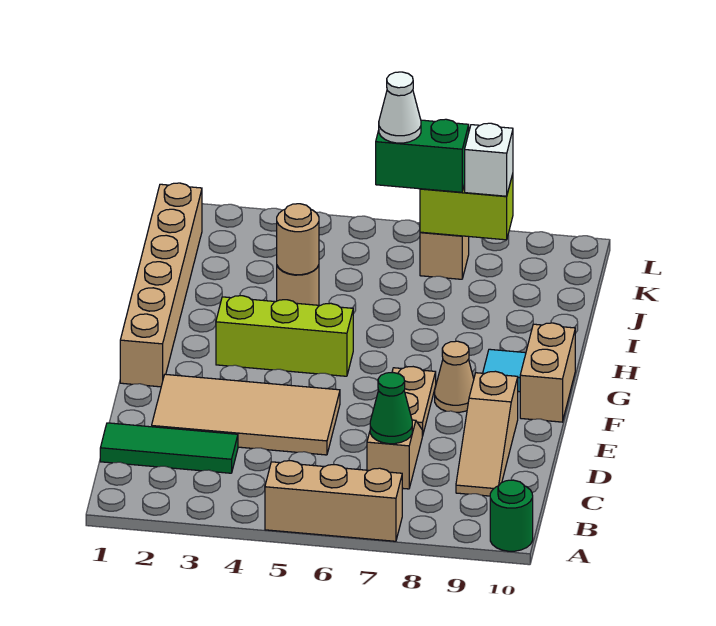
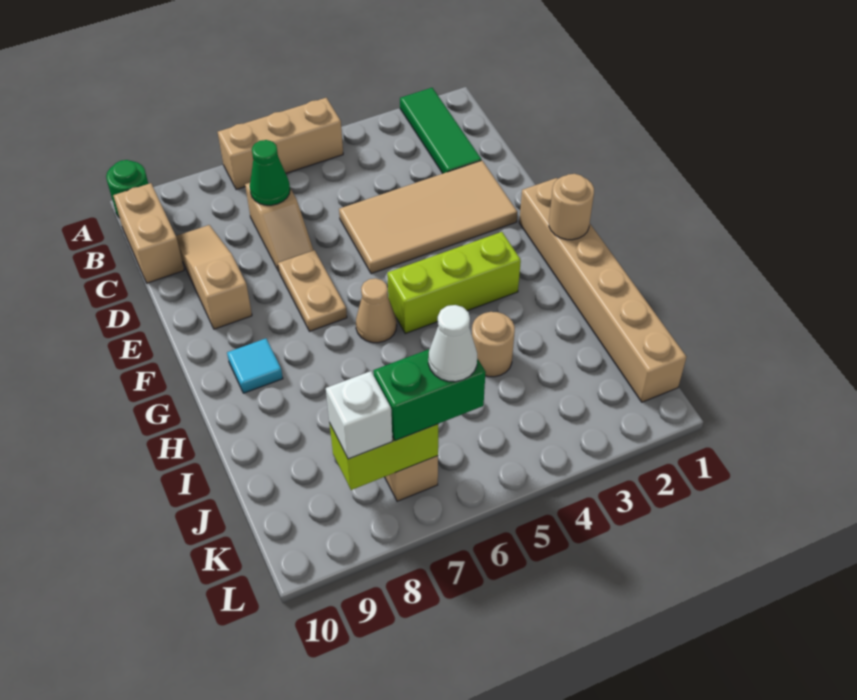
green 1x3 tile [100,423,238,473] -> green 1x3 tile turned to [400,88,481,173]
tan 1x1 cone [435,341,474,412] -> tan 1x1 cone moved to [356,278,397,343]
tan 1x2 brick [520,323,575,422] -> tan 1x2 brick moved to [113,183,184,283]
tan 1x1 round brick [277,204,319,275] -> tan 1x1 round brick moved to [549,174,594,240]

